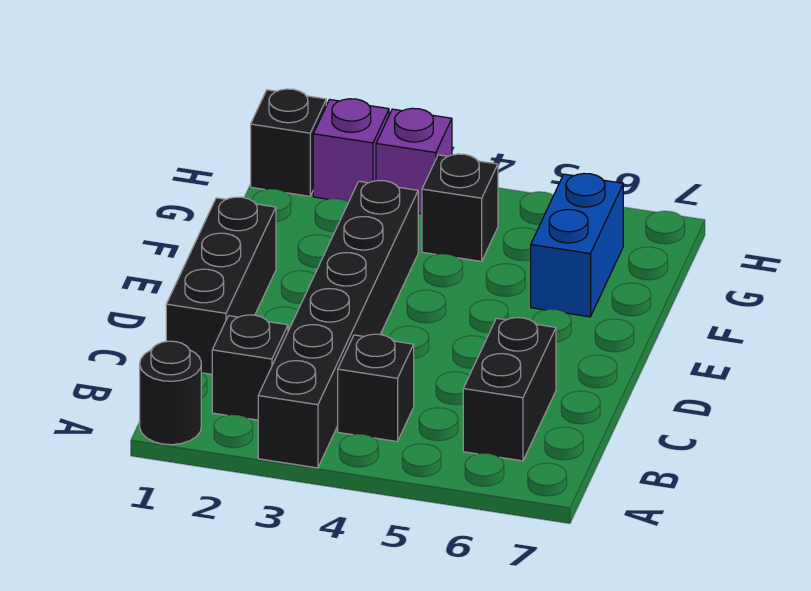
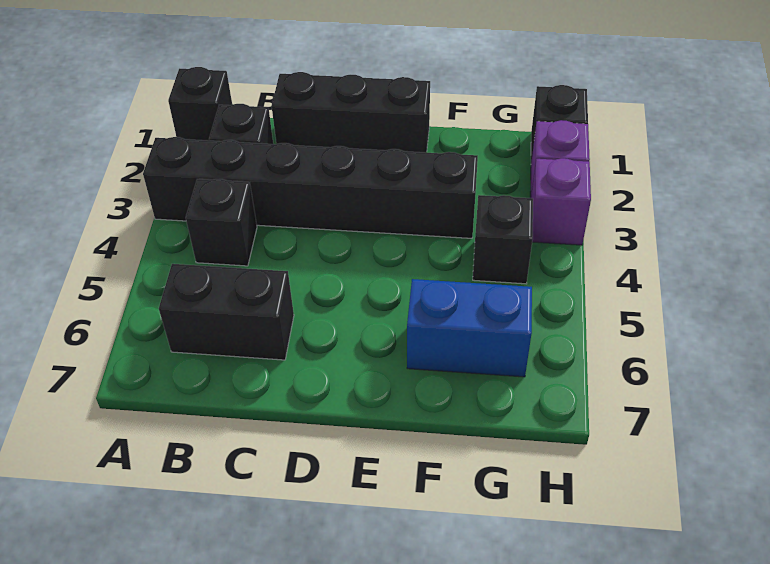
black 1x1 round brick [140,341,201,445] -> black 1x1 brick [168,67,232,141]

